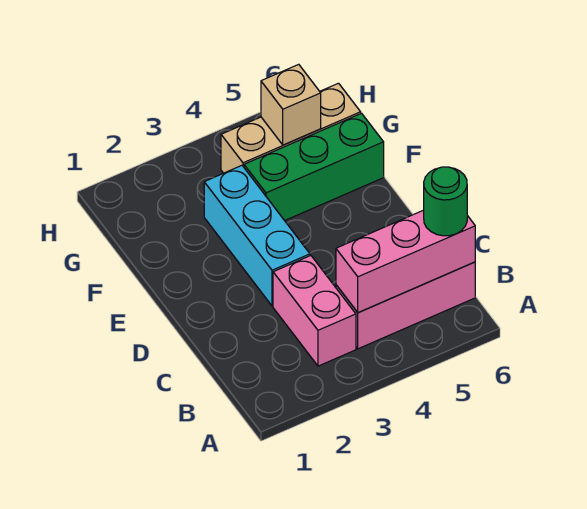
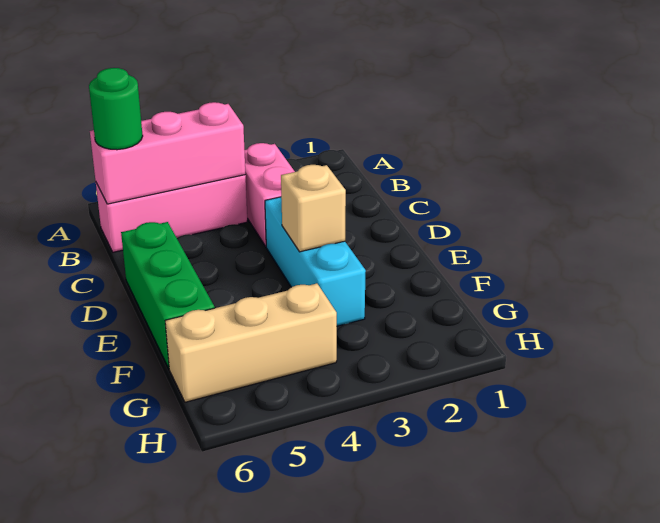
green 1x3 brick [244,113,384,221] -> green 1x3 brick turned to [121,222,215,368]
tan 1x1 brick [261,64,321,145] -> tan 1x1 brick moved to [281,165,346,252]

